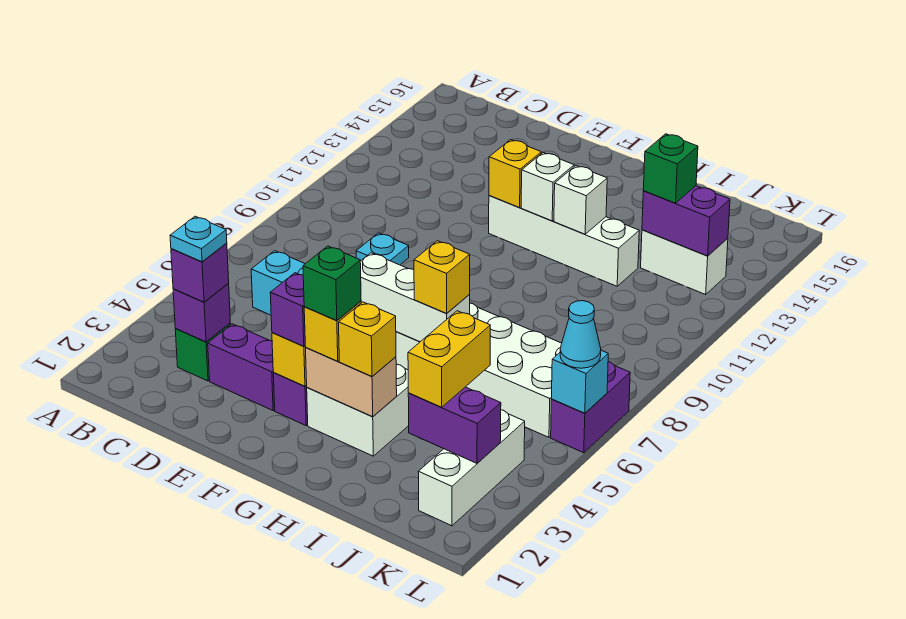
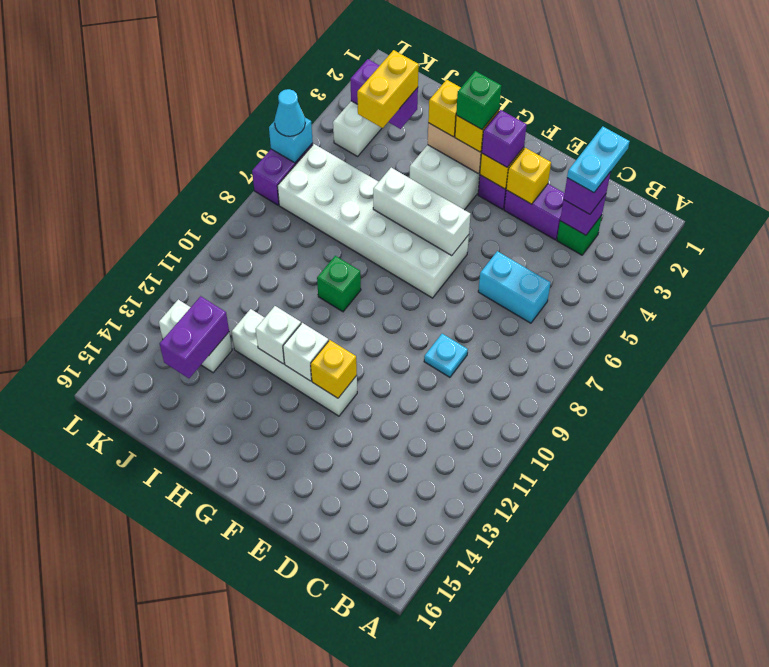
cyan 1x1 plate [170,216,227,262] -> cyan 1x2 plate [567,127,630,193]
yellow 1x1 brick [414,241,470,313] -> yellow 1x1 brick moved to [506,148,551,204]
purple 1x2 brick [642,186,730,256] -> purple 1x2 brick turned to [160,296,229,378]
green 1x1 brick [643,134,698,203] -> green 1x1 brick moved to [317,256,361,312]

